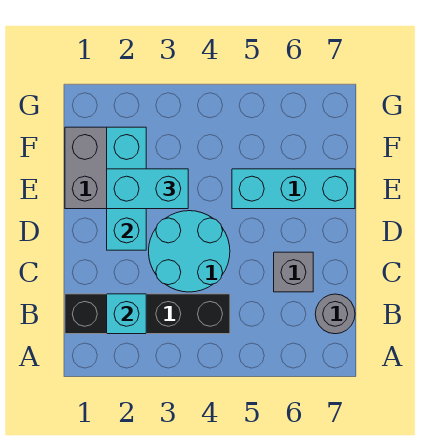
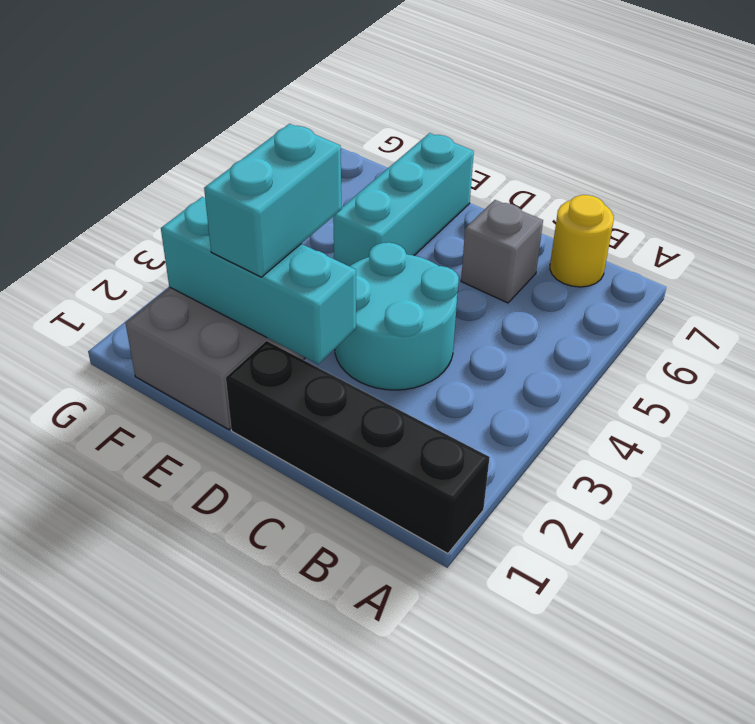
black 1x4 brick [65,294,230,334] -> black 1x4 brick turned to [226,341,490,553]
cyan 1x1 brick [107,294,146,334] -> none
grey 1x1 round brick [315,294,355,334] -> yellow 1x1 round brick [550,195,614,287]

